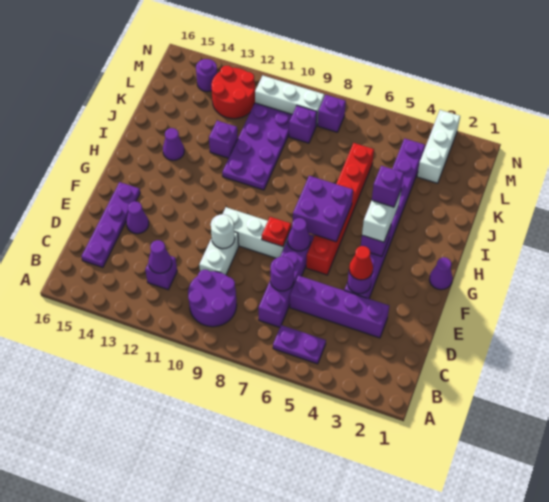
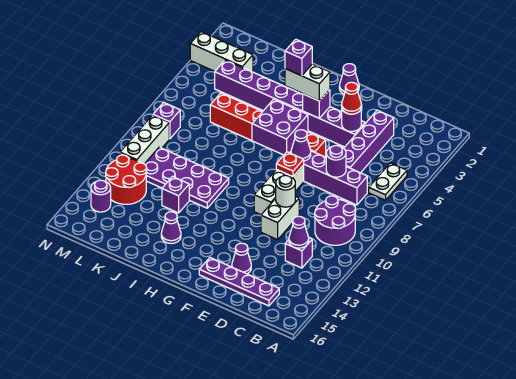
purple 1x2 plate [273,325,326,364] -> white 1x2 plate [369,163,407,200]
white 1x2 brick [199,232,239,275] -> white 1x2 brick turned to [261,196,299,240]
purple 1x1 brick [289,106,317,143] -> none

